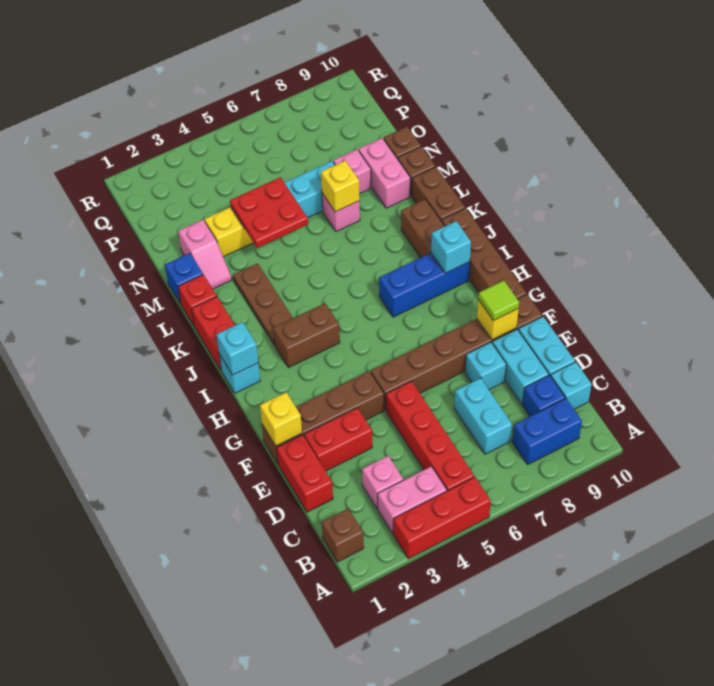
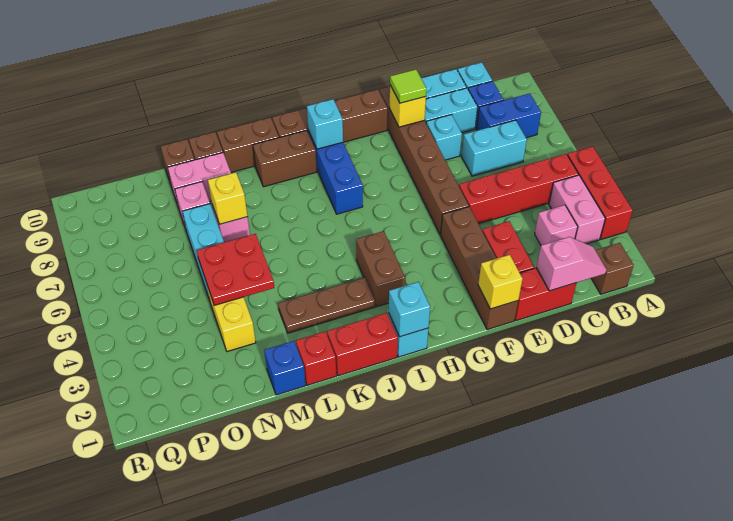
blue 1x2 brick [512,398,582,464] -> blue 1x2 brick turned to [477,94,541,138]
pink 1x2 slope [178,220,232,289] -> pink 1x2 slope moved to [536,237,606,291]

